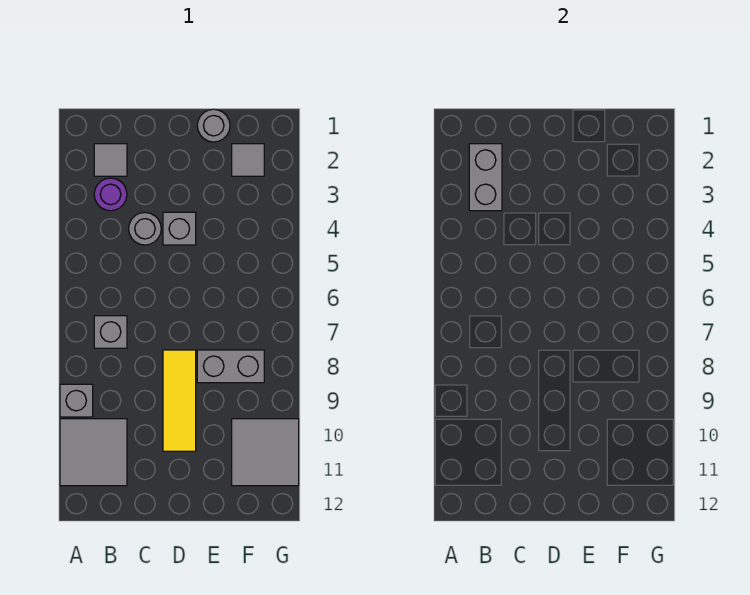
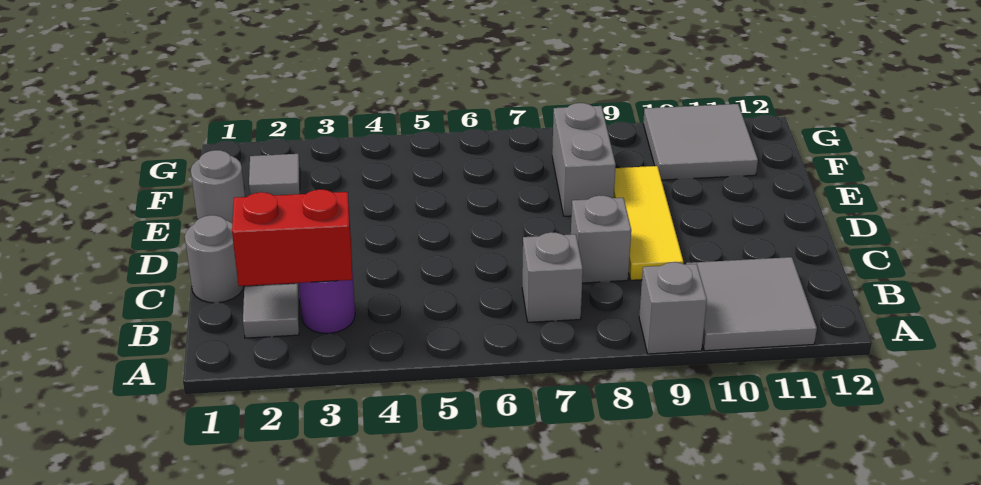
grey 1x2 brick [469,144,502,211] -> red 1x2 brick [232,189,352,286]
grey 1x1 round brick [129,213,161,245] -> grey 1x1 round brick moved to [185,215,244,303]
grey 1x1 brick [163,212,196,245] -> grey 1x1 brick moved to [571,195,631,283]
yellow 1x3 tile [163,350,196,451] -> yellow 1x3 tile turned to [614,166,683,280]

